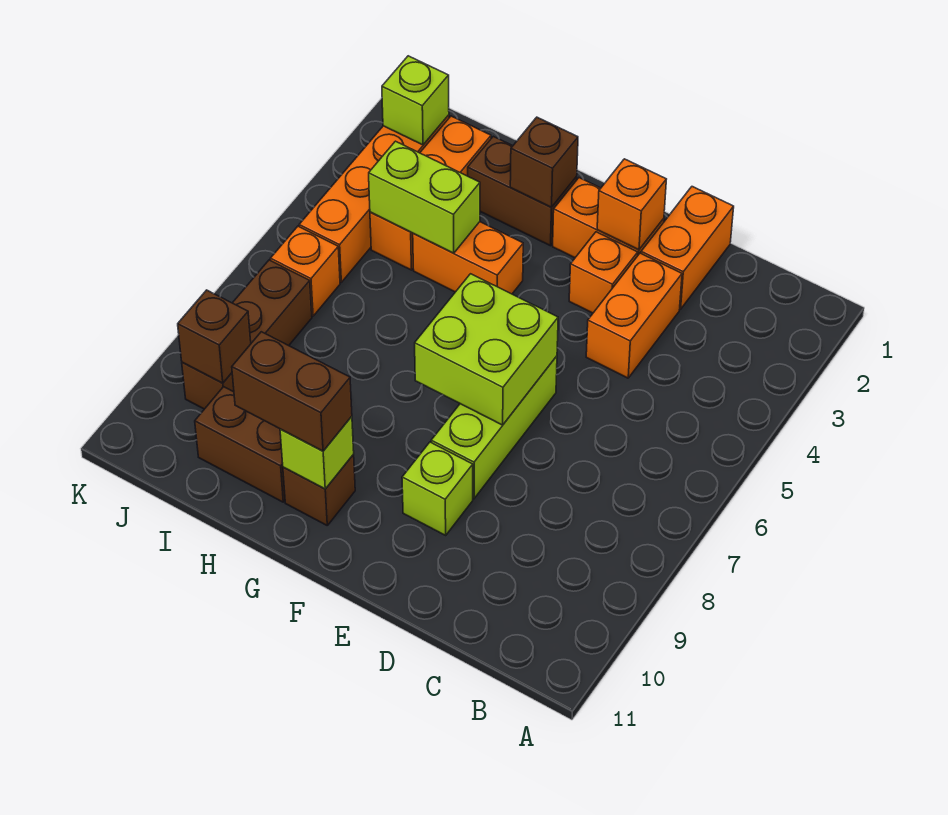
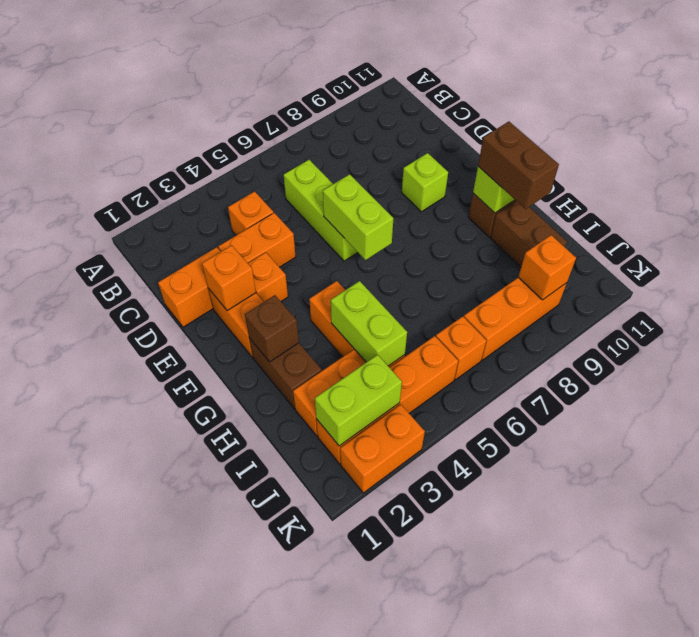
none -> orange 1x1 brick [228,191,273,235]
lime 1x3 brick [431,356,557,498] -> lime 1x3 brick turned to [284,160,358,261]
lime 2x2 brick [415,274,558,425] -> lime 1x2 brick [323,174,393,260]
lime 1x1 brick [382,56,449,145] -> lime 1x2 brick [315,355,402,446]
brown 1x3 brick [182,260,312,409] -> orange 1x3 brick [464,277,567,360]
brown 1x1 brick [178,290,251,383] -> orange 1x1 brick [518,235,576,300]
none -> orange 1x2 brick [340,404,425,493]

